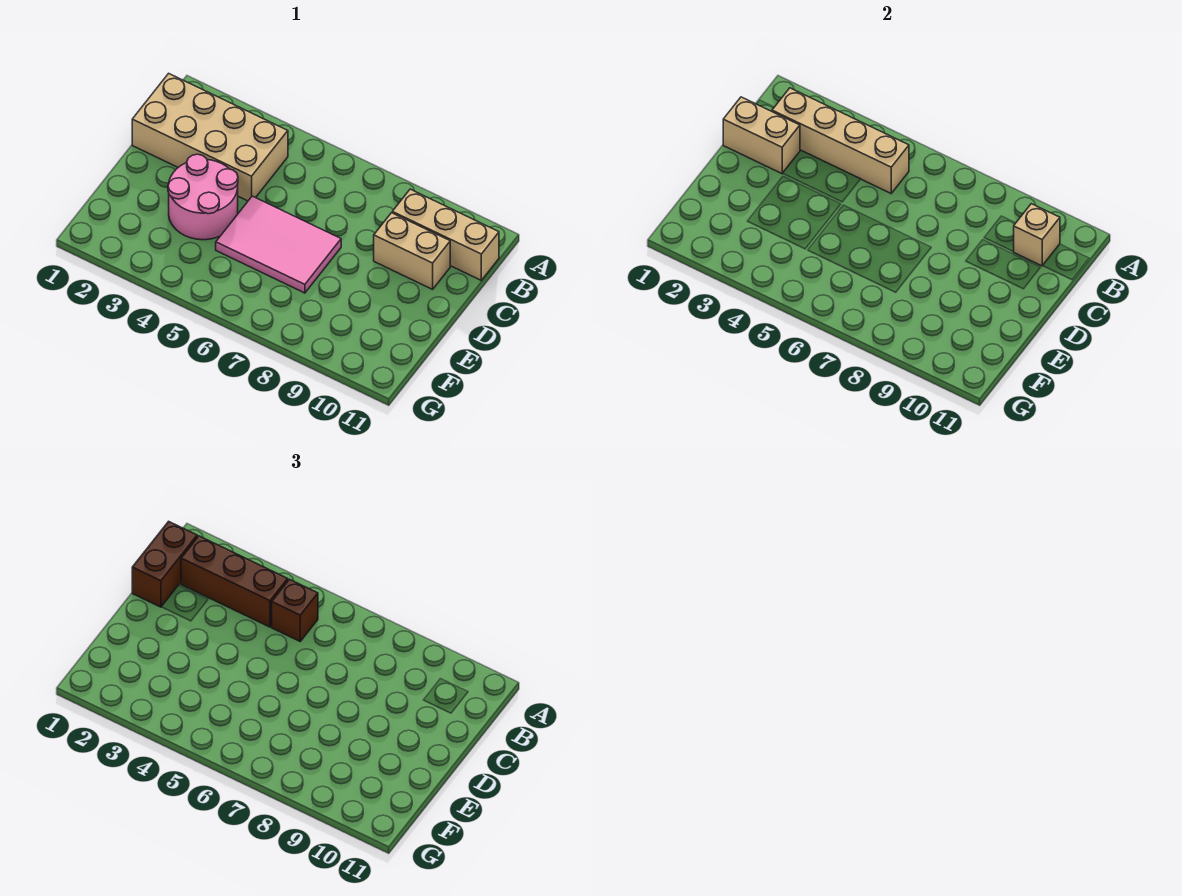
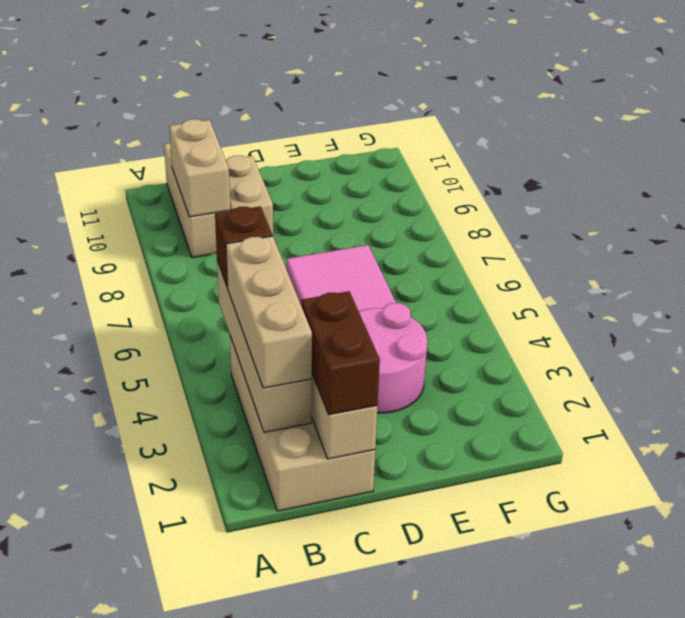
brown 1x2 brick [132,521,197,607] -> brown 1x2 brick turned to [301,291,380,415]
brown 1x3 brick [181,536,288,627] -> tan 1x3 brick [226,236,312,388]
tan 1x1 brick [1014,204,1060,266] -> tan 1x2 brick [169,119,230,217]

